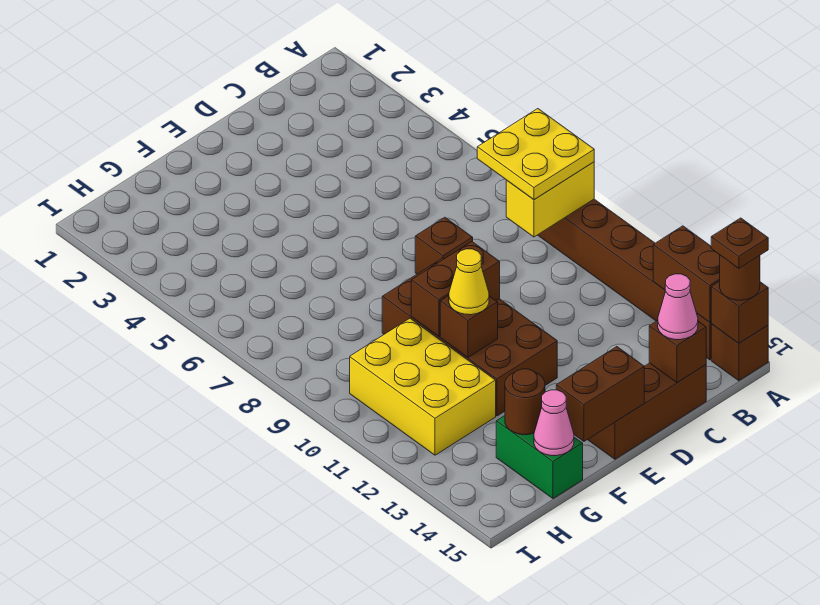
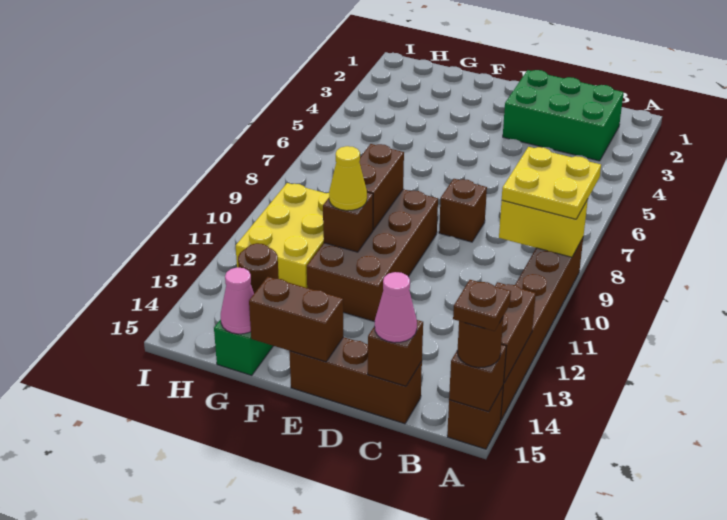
none -> green 2x3 brick [503,70,624,161]
brown 1x2 brick [411,242,500,337] -> brown 1x2 brick turned to [359,144,404,230]

